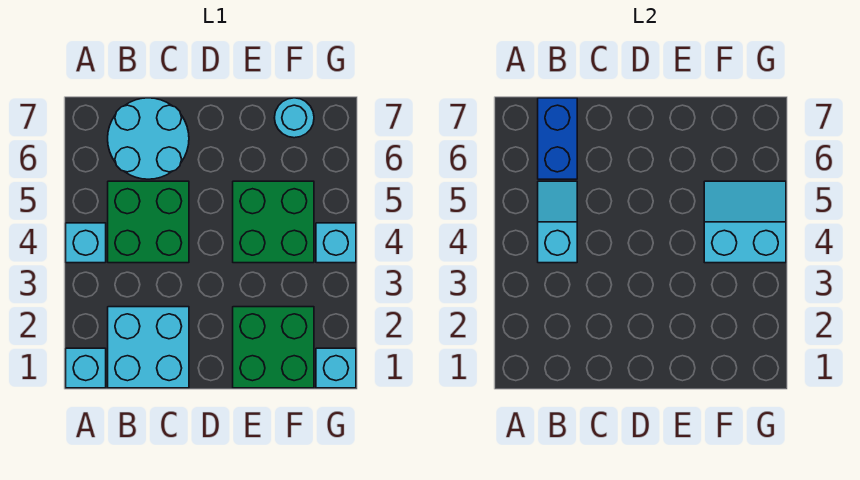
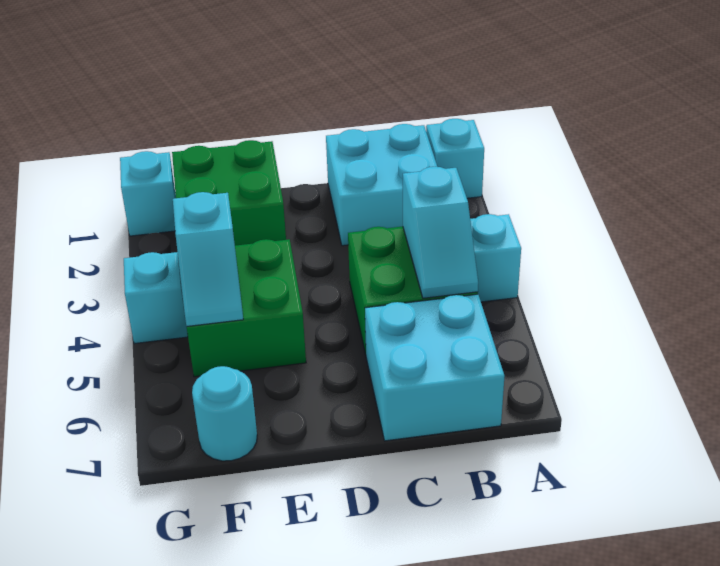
cyan 2x2 round brick [108,98,189,179] -> cyan 2x2 brick [365,294,505,441]
blue 1x2 brick [538,98,577,179] -> none
cyan 2x2 slope [704,181,786,263] -> cyan 1x2 slope [173,192,243,327]

